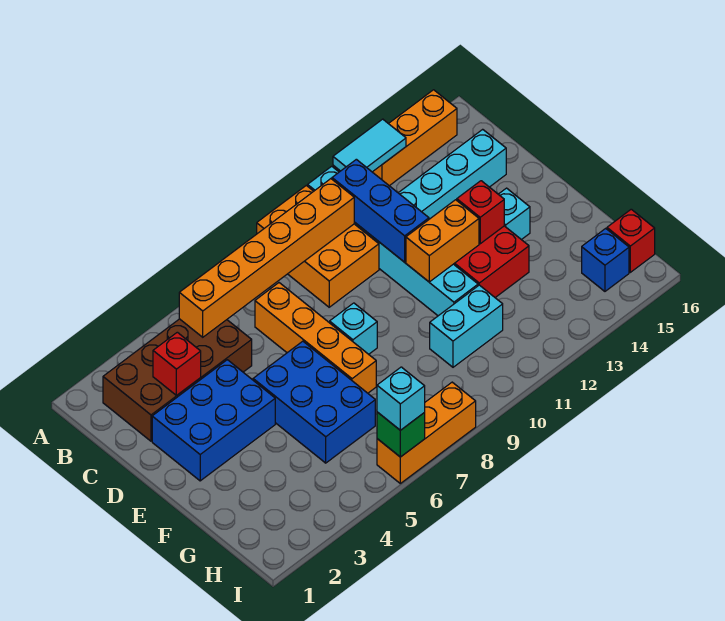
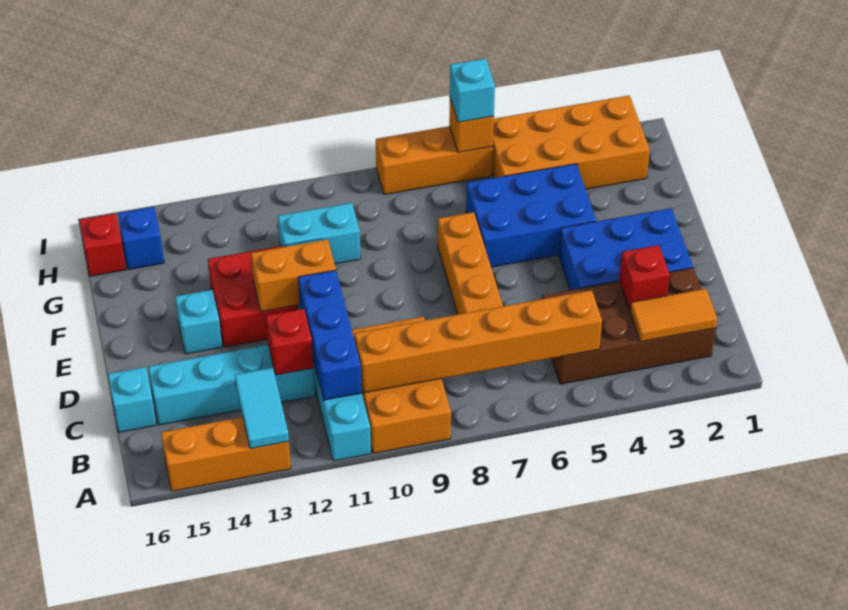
cyan 1x2 tile [333,119,406,172] -> cyan 1x2 tile turned to [235,368,289,449]
none -> orange 1x2 tile [630,289,717,342]
blue 2x3 brick [253,341,375,463] -> blue 2x3 brick turned to [466,164,596,267]
cyan 1x1 brick [330,303,377,354] -> cyan 1x1 brick moved to [108,367,156,432]
red 1x1 brick [457,181,504,244] -> red 1x1 brick moved to [266,309,313,375]
none -> orange 2x4 brick [492,96,650,189]
green 1x1 brick [377,412,425,457] -> orange 1x1 brick [449,98,494,152]

